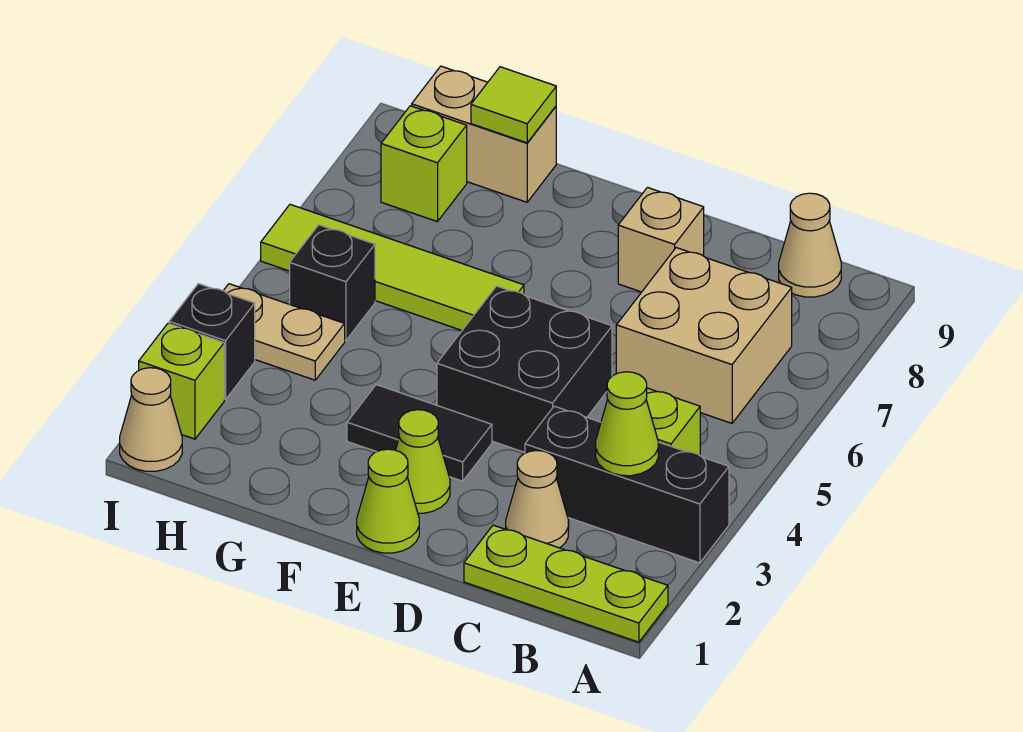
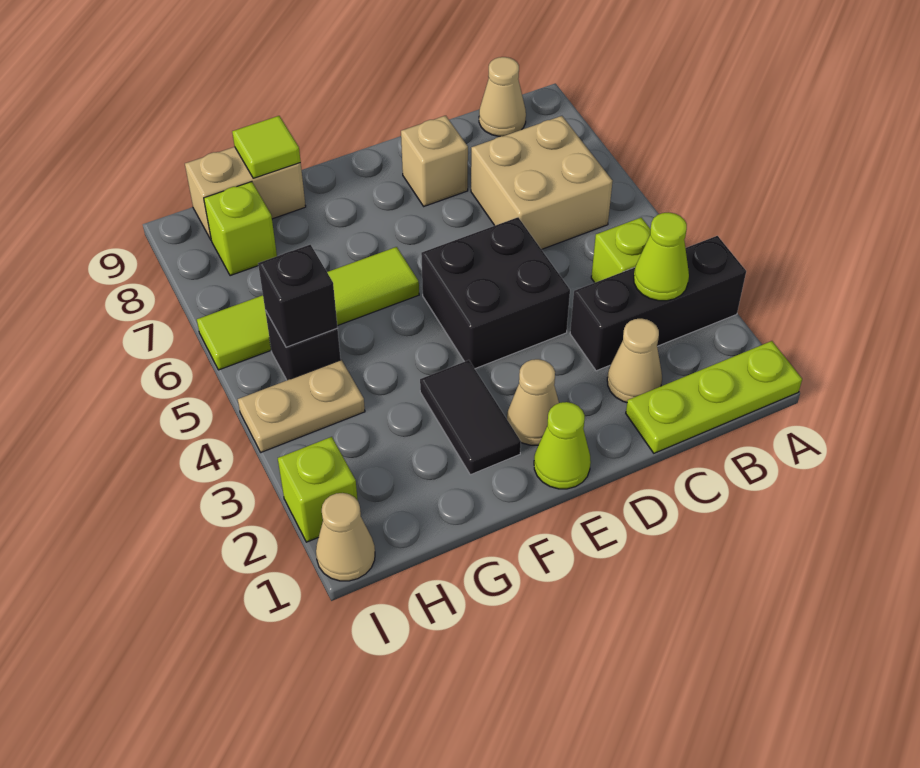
lime 1x1 cone [396,410,450,513] -> tan 1x1 cone [507,359,559,445]
black 1x2 tile [347,385,492,481] -> black 1x2 tile turned to [420,360,521,475]
black 1x1 brick [169,284,255,399] -> black 1x1 brick moved to [258,245,337,347]

